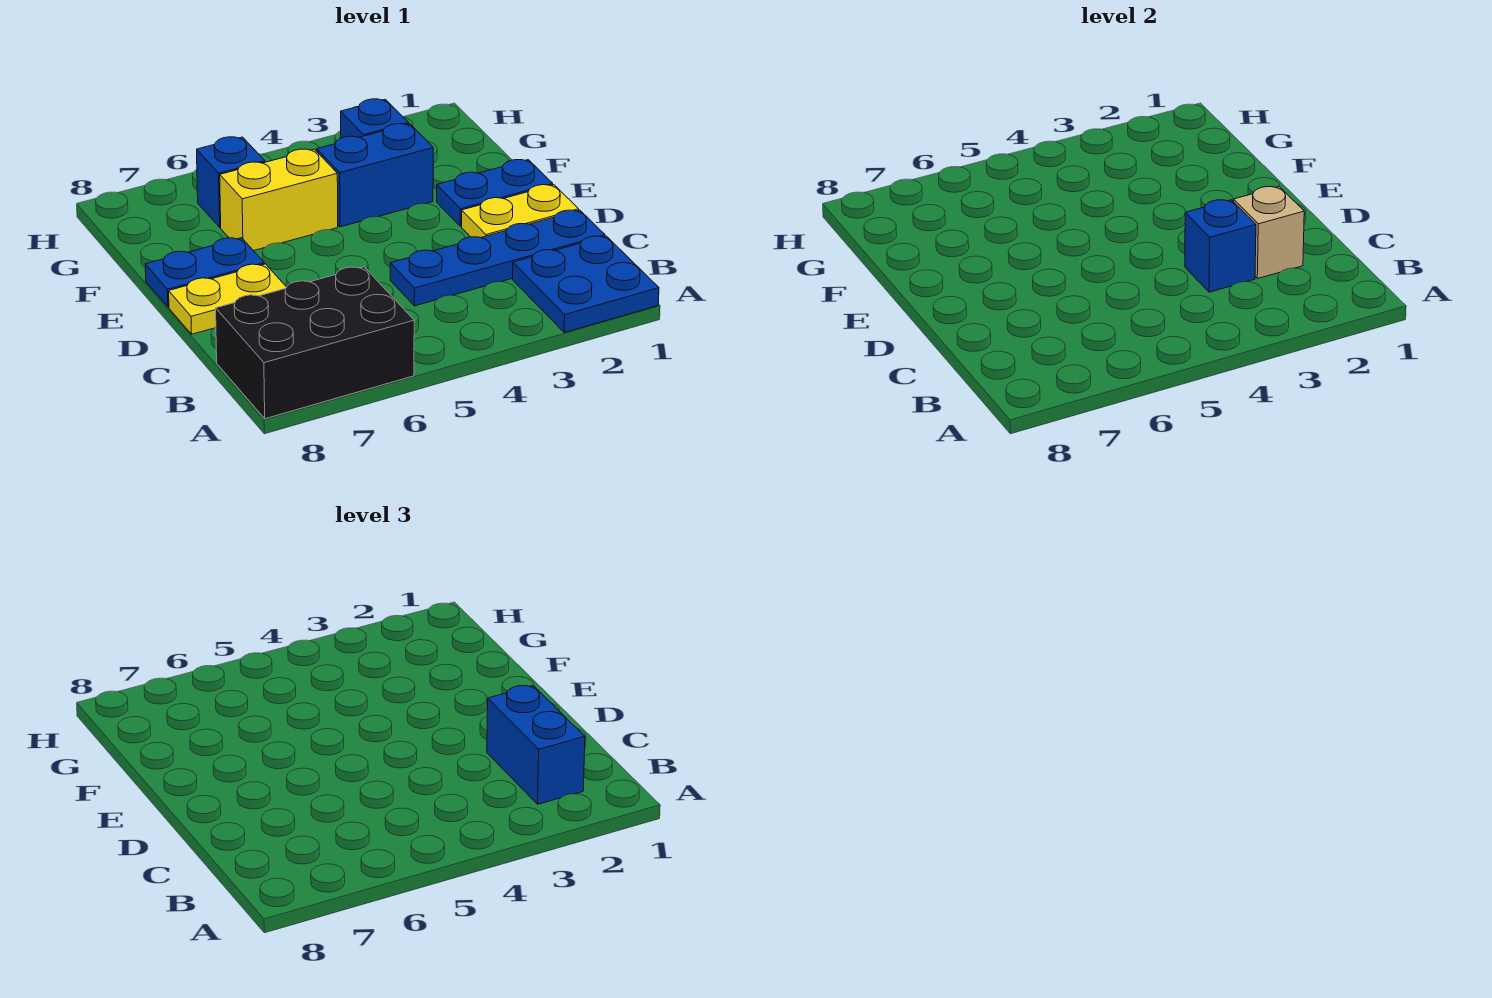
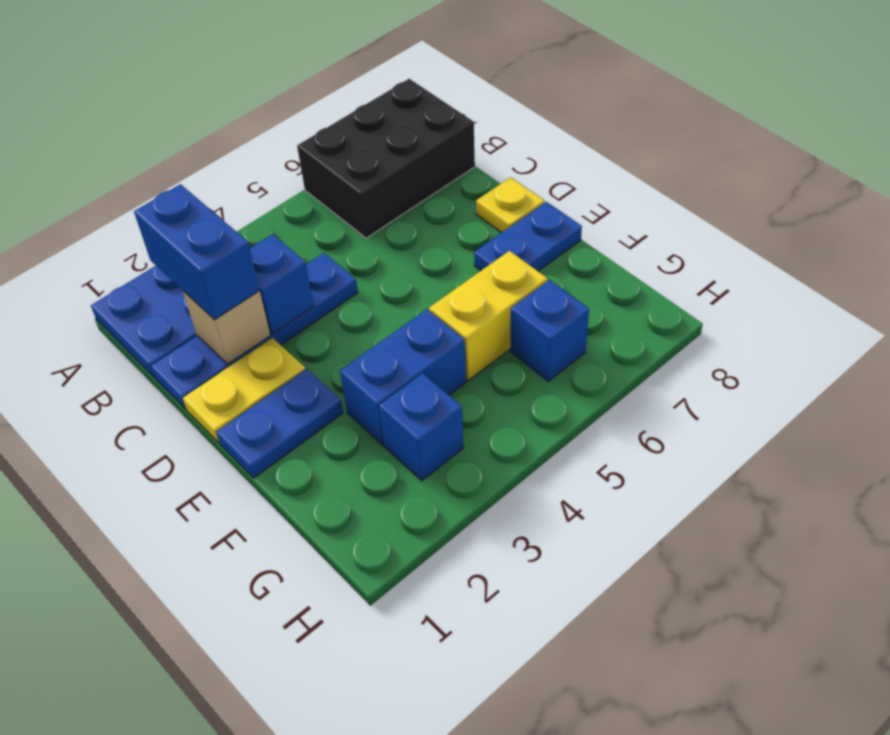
yellow 1x2 plate [169,264,286,334] -> yellow 1x1 plate [476,177,545,233]

